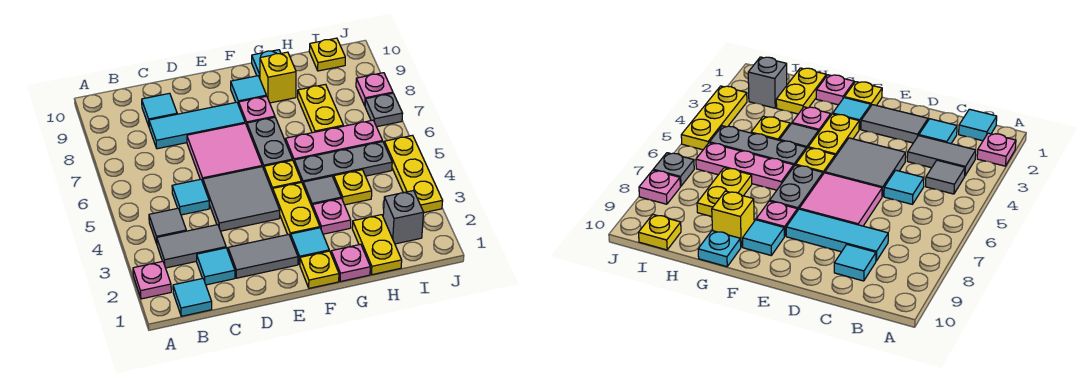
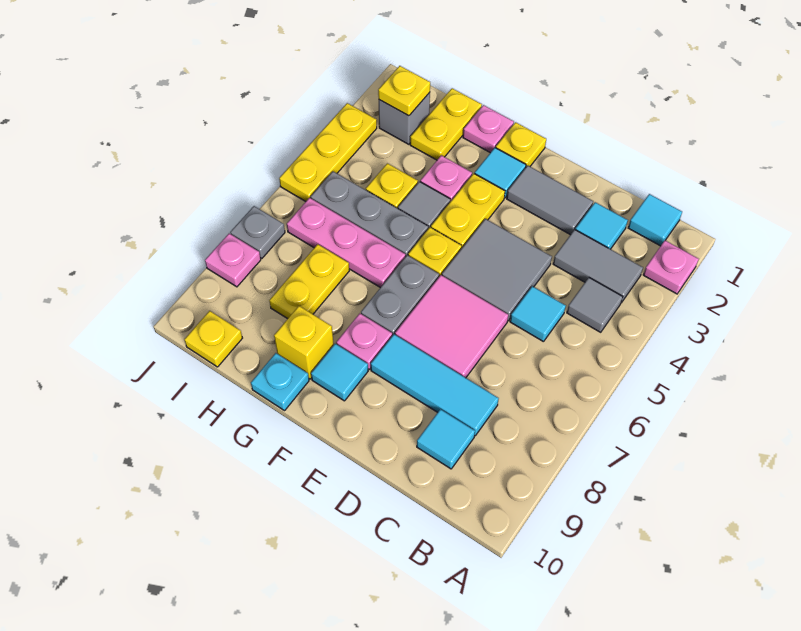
none -> yellow 1x1 plate [378,66,430,116]

